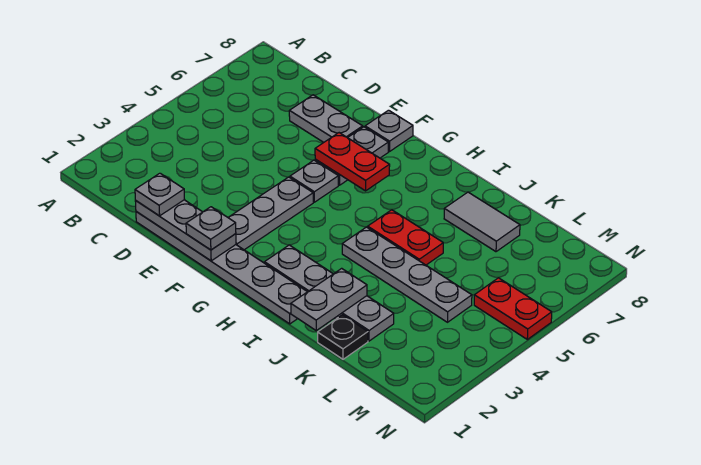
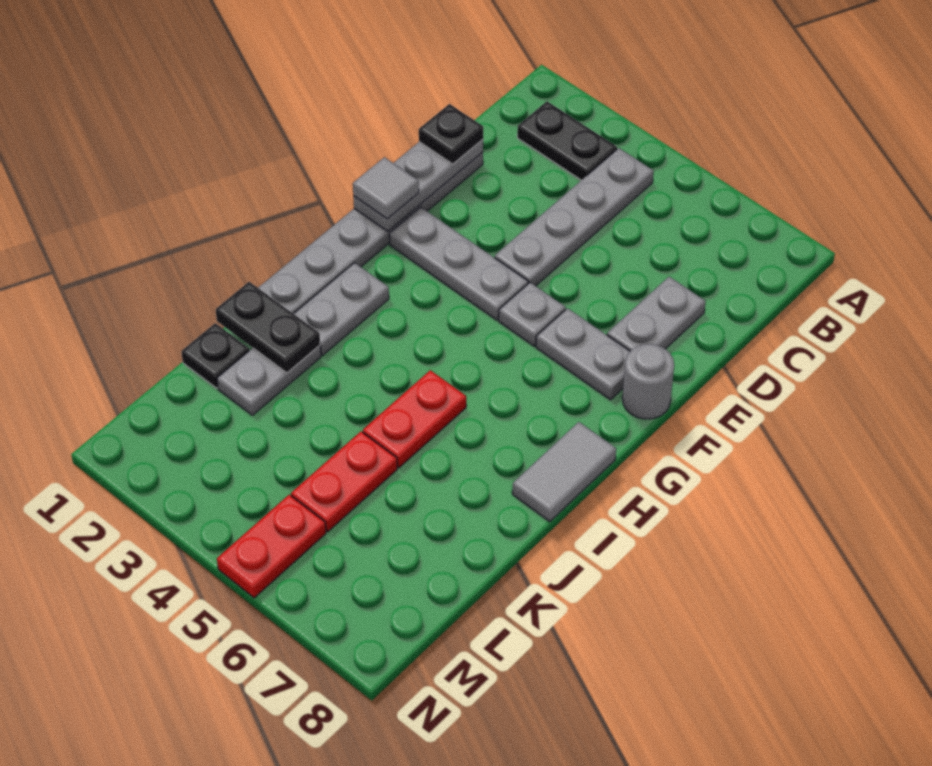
none -> black 1x2 plate [517,101,617,180]
grey 1x1 plate [135,173,184,216] -> black 1x1 plate [419,104,483,164]
grey 1x1 plate [186,207,236,250] -> grey 1x1 tile [353,157,419,219]
red 1x2 plate [315,133,390,191] -> red 1x2 plate moved to [291,432,397,532]
grey 1x1 plate [365,110,413,152] -> grey 1x1 round brick [622,344,674,419]
grey 1x4 plate [342,227,472,322] -> grey 1x4 plate moved to [495,148,654,286]
grey 1x2 plate [291,268,367,330] -> black 1x2 plate [216,282,320,373]
grey 1x2 tile [444,192,520,252] -> grey 1x2 tile moved to [512,422,616,522]

